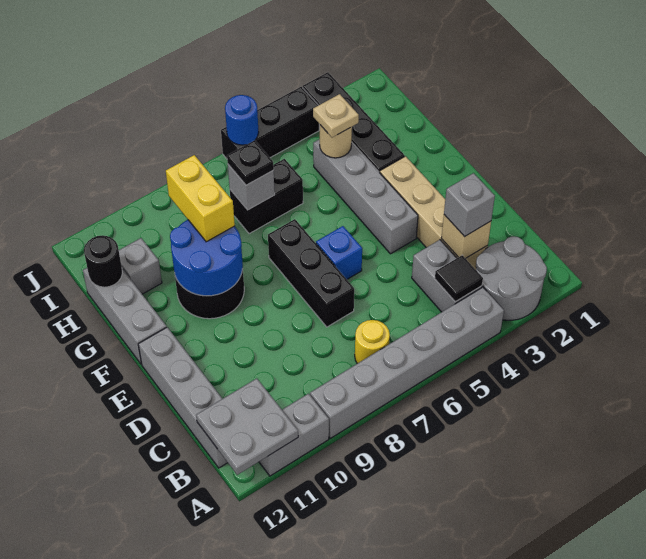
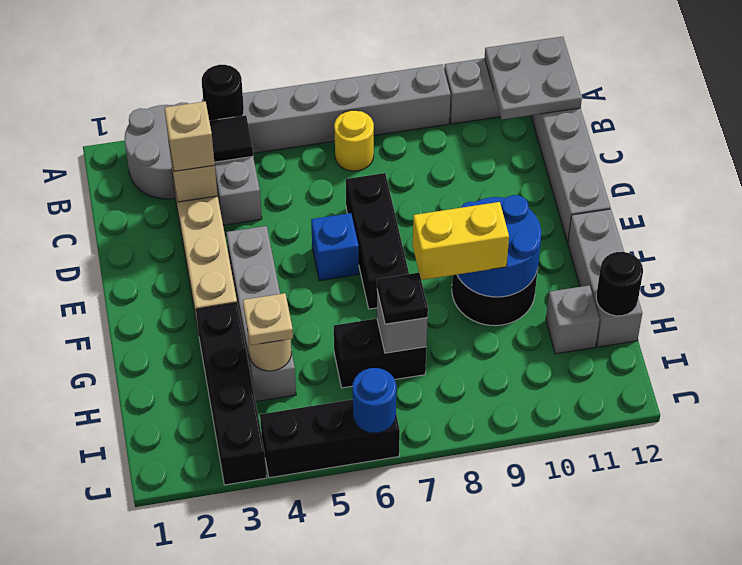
none -> black 1x1 round brick [202,65,244,121]
grey 1x1 brick [444,173,495,237] -> tan 1x1 brick [165,102,215,171]
yellow 1x2 brick [166,155,235,242] -> yellow 1x2 brick turned to [413,202,509,280]

